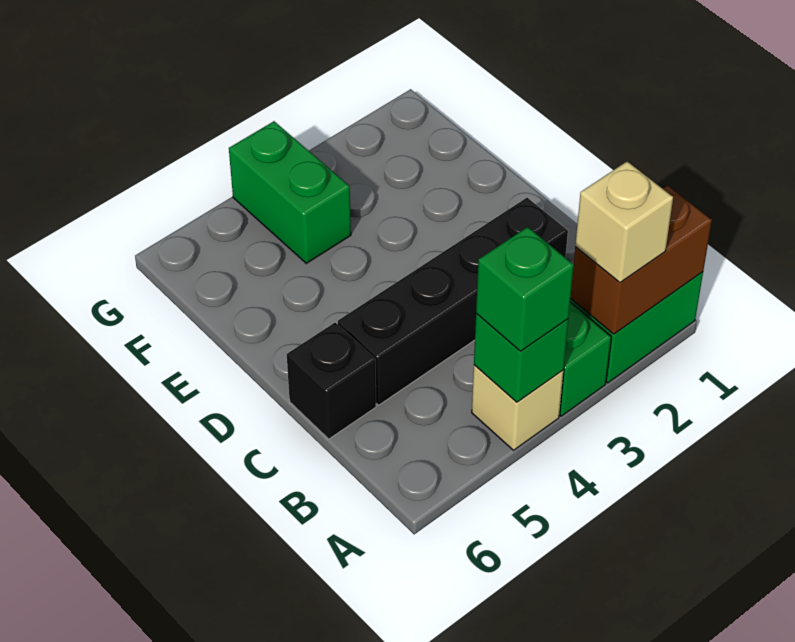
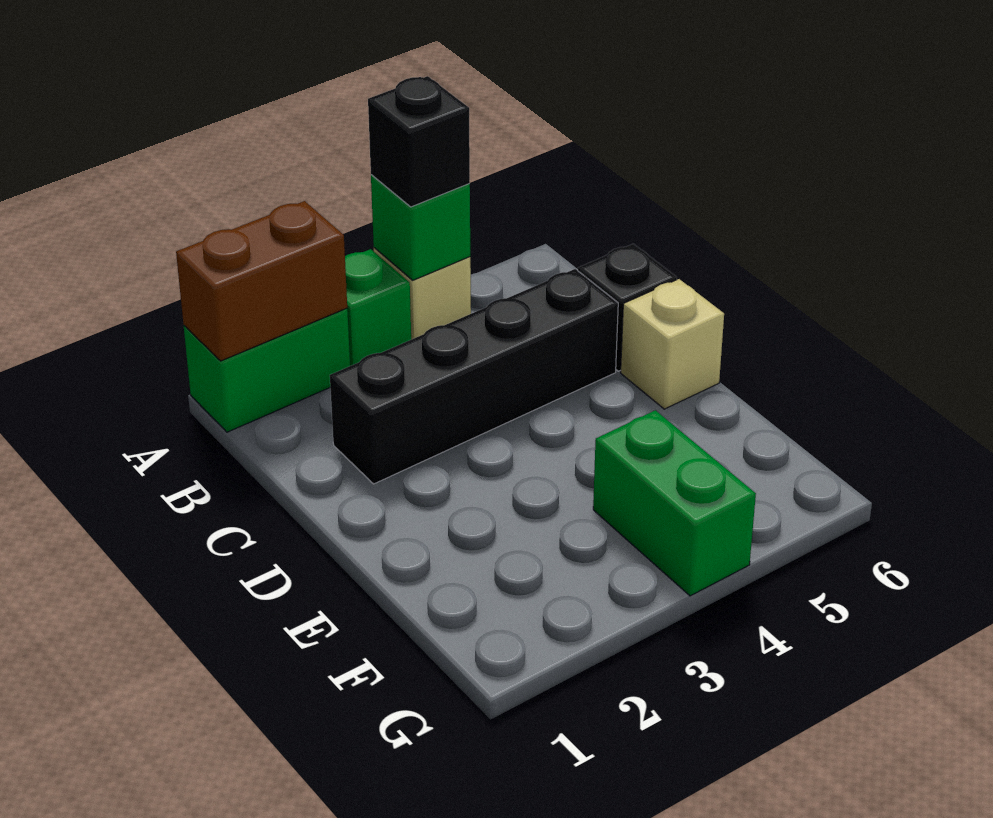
tan 1x1 brick [575,161,673,283] -> tan 1x1 brick moved to [621,279,724,409]
green 1x1 brick [476,227,574,351] -> black 1x1 brick [368,76,470,207]

